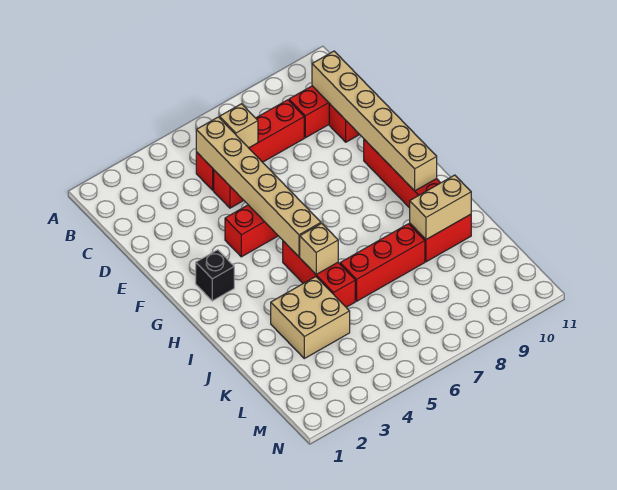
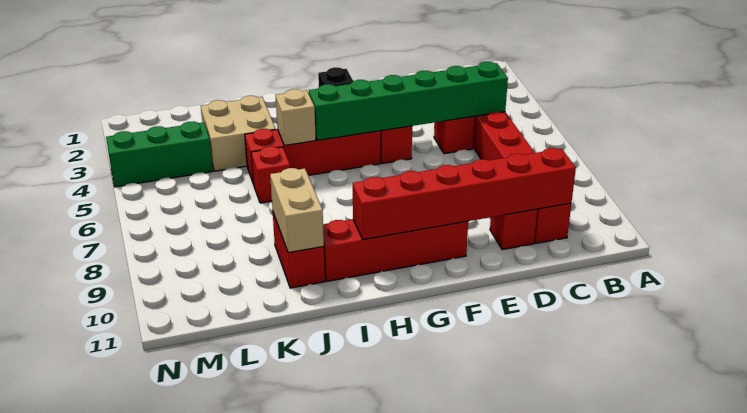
tan 1x6 brick [196,117,321,257] -> green 1x6 brick [309,62,508,140]
tan 1x1 brick [219,104,258,148] -> none
tan 1x6 brick [312,51,437,191] -> red 1x6 brick [353,148,576,240]
red 1x3 brick [283,241,355,307] -> red 1x4 brick [245,129,381,182]
red 1x3 brick [340,224,425,301] -> red 1x1 brick [251,146,290,203]
none -> green 1x3 brick [106,121,213,187]

